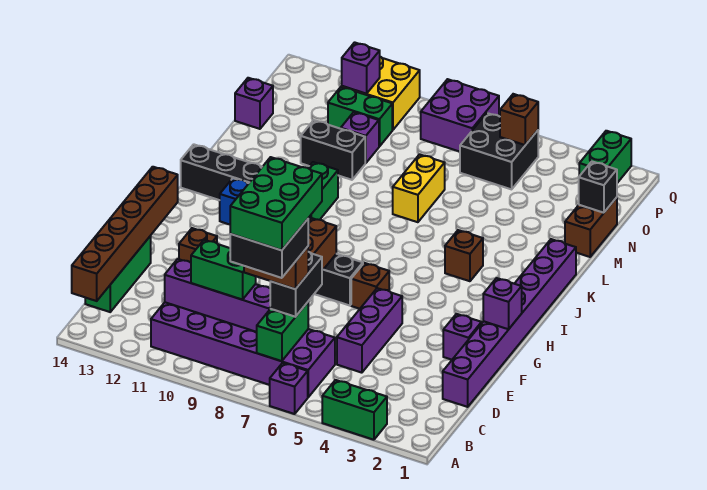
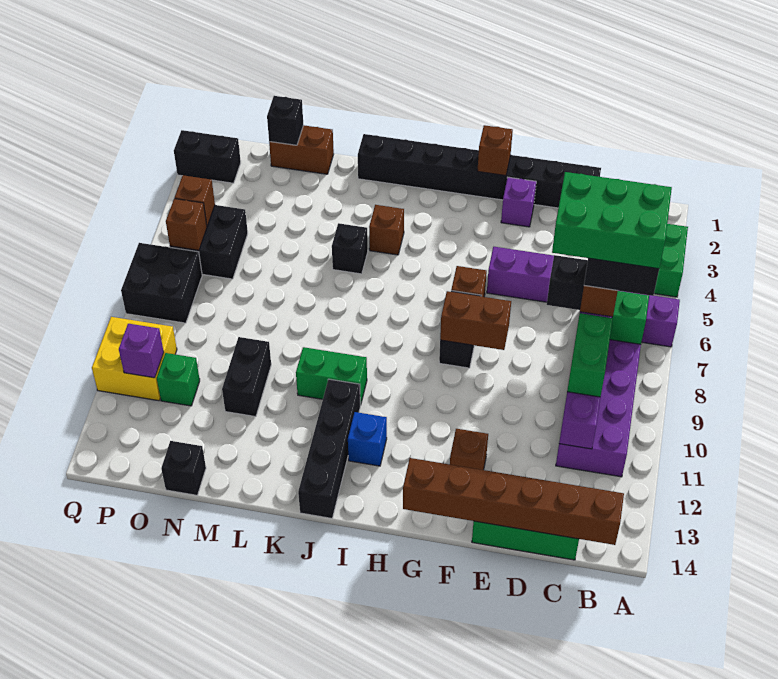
purple 1x8 brick [443,239,576,407] -> black 1x8 brick [358,134,601,208]
purple 1x1 brick [483,278,522,329] -> brown 1x1 brick [477,125,513,176]
none -> black 1x1 brick [332,223,368,274]
yellow 1x2 brick [393,154,445,222] -> none
purple 1x1 brick [341,112,379,163] -> none
purple 1x1 brick [235,78,273,129] -> black 1x1 brick [161,441,206,495]
green 1x2 brick [328,87,392,147] -> green 1x1 brick [157,353,200,406]
green 1x2 brick [579,131,631,183] -> black 1x2 brick [174,130,241,183]
none -> brown 1x1 brick [166,199,207,250]
purple 2x2 brick [421,79,499,152] -> black 2x2 brick [121,243,202,323]

